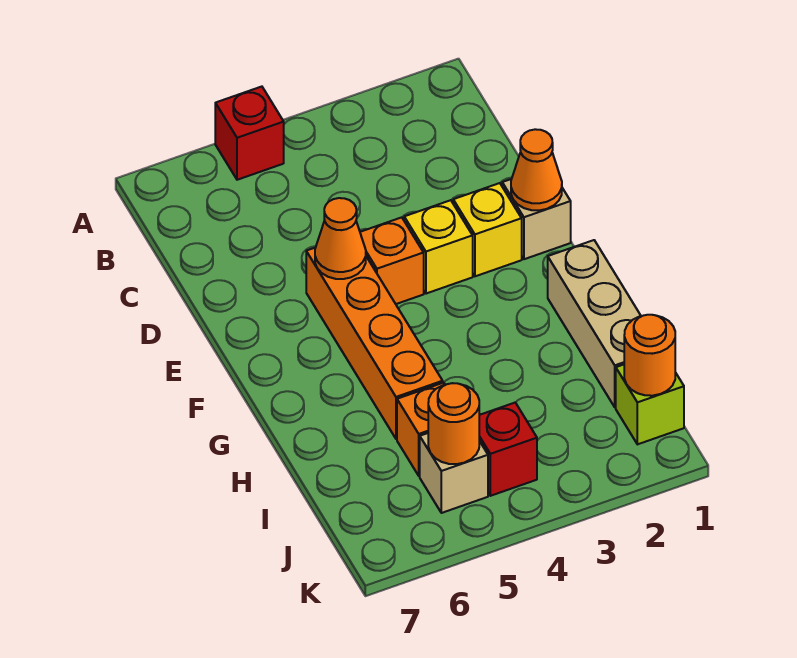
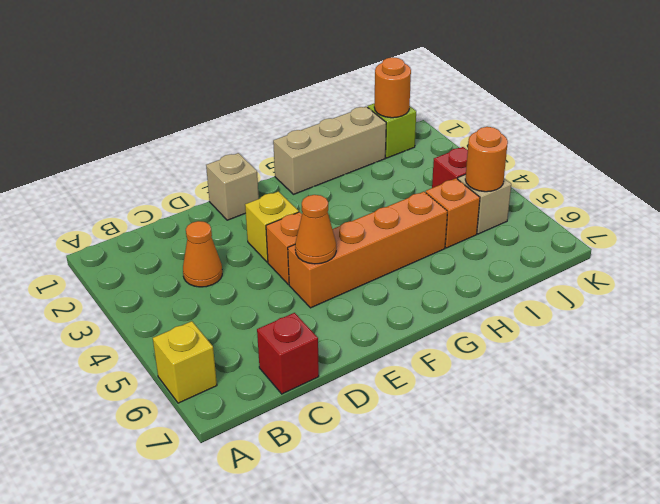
red 1x1 brick [215,87,284,180] -> red 1x1 brick moved to [257,313,319,394]
orange 1x1 cone [511,129,562,210] -> orange 1x1 cone moved to [183,221,222,287]
yellow 1x1 brick [453,183,522,276] -> yellow 1x1 brick moved to [153,321,217,403]

